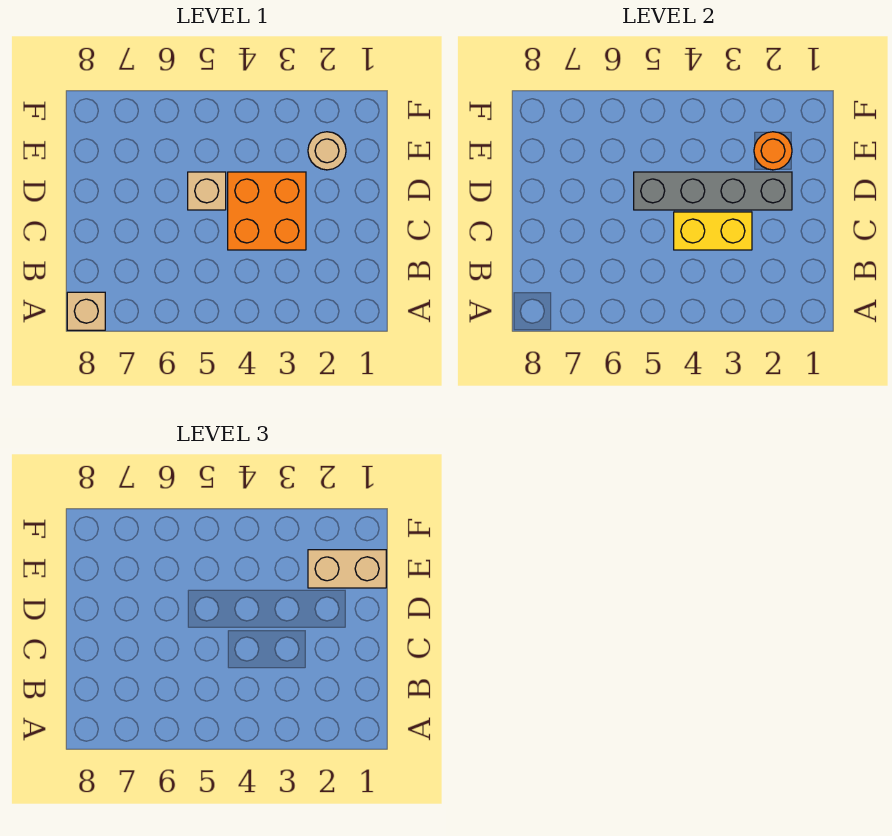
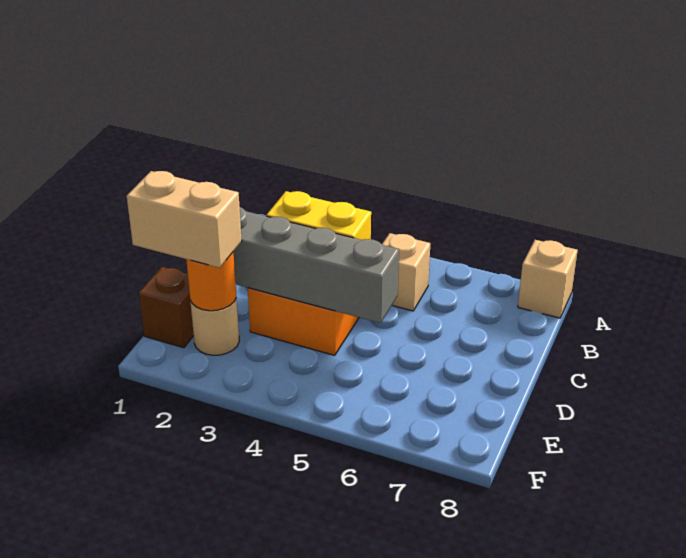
tan 1x1 brick [188,172,226,210] -> tan 1x1 brick moved to [382,233,430,311]
none -> brown 1x1 brick [139,267,194,348]

